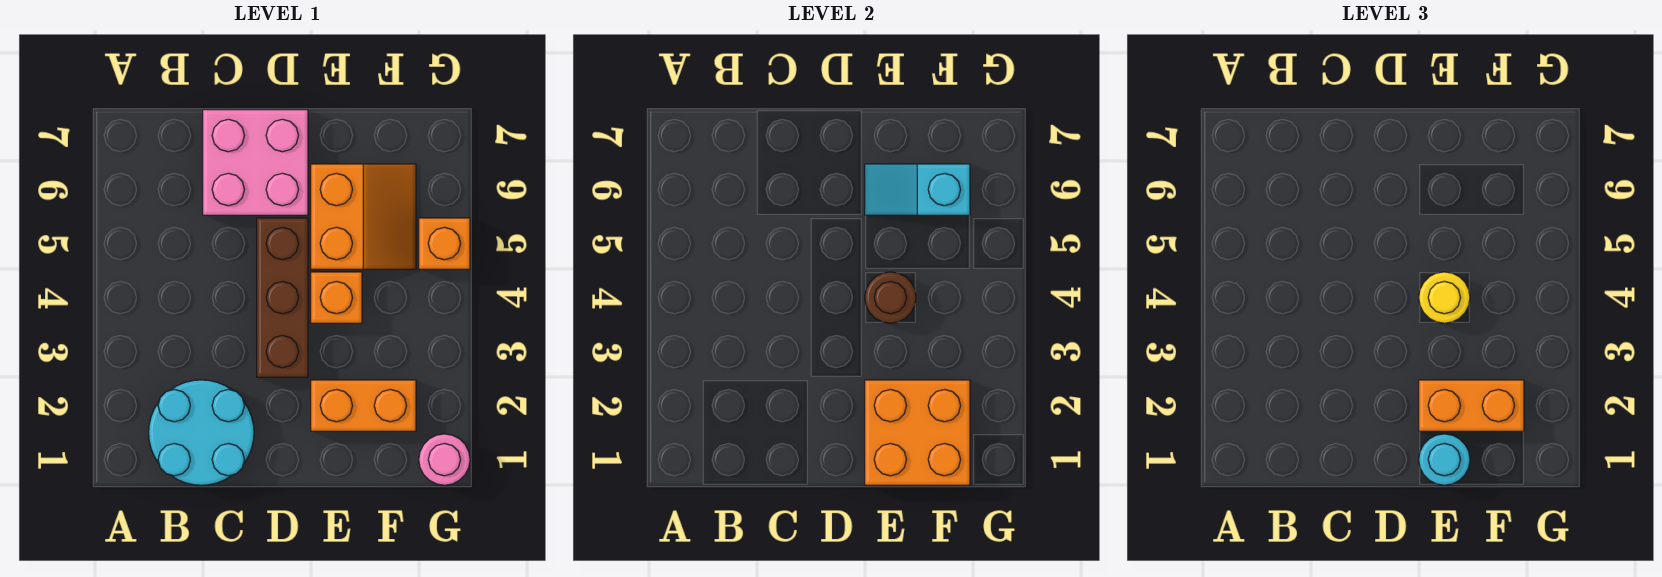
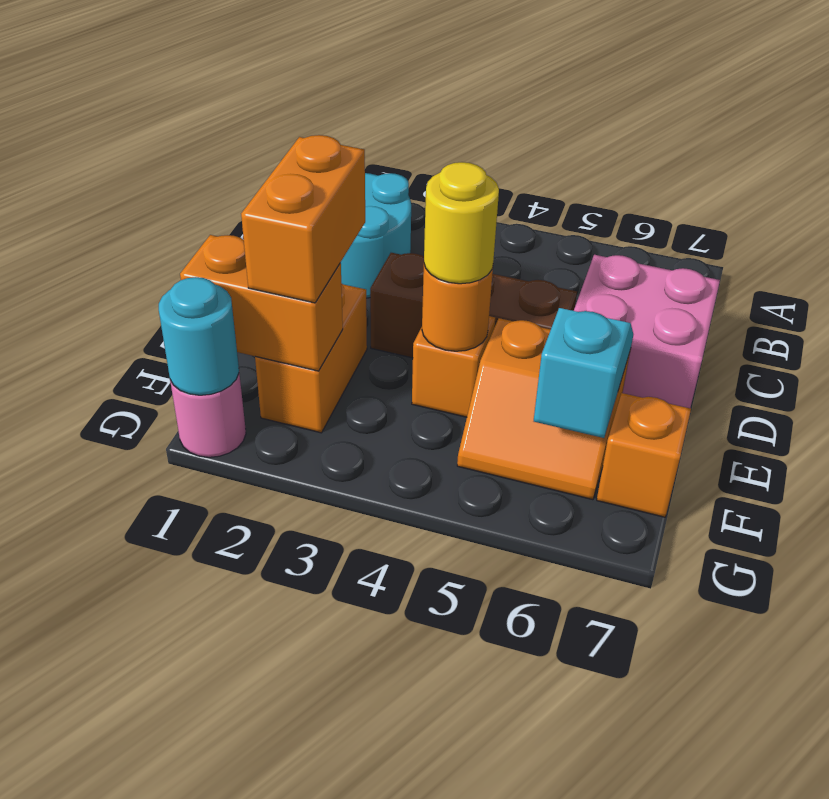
orange 2x2 brick [865,380,970,485] -> orange 1x2 brick [180,235,343,371]
cyan 1x1 round brick [1419,434,1470,485] -> cyan 1x1 round brick moved to [159,277,239,395]
brown 1x1 round brick [865,272,916,323] -> orange 1x1 round brick [422,265,493,351]
orange 1x1 brick [419,218,470,269] -> orange 1x1 brick moved to [597,393,691,517]

